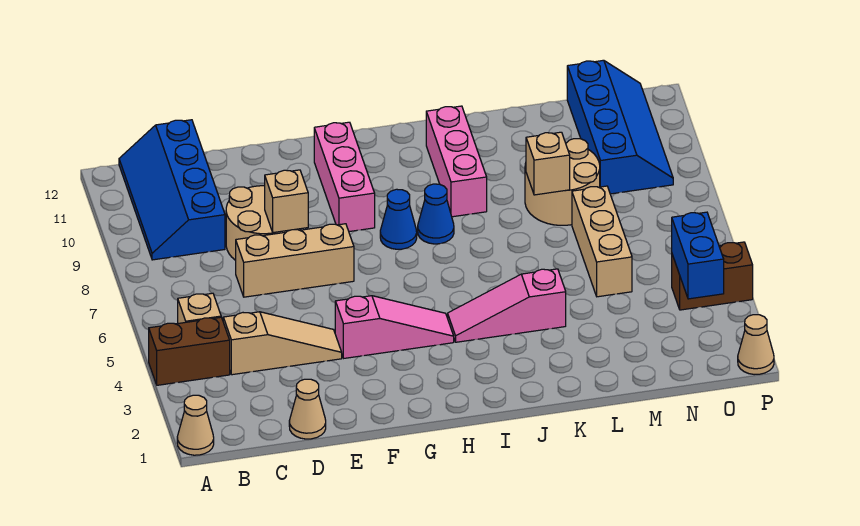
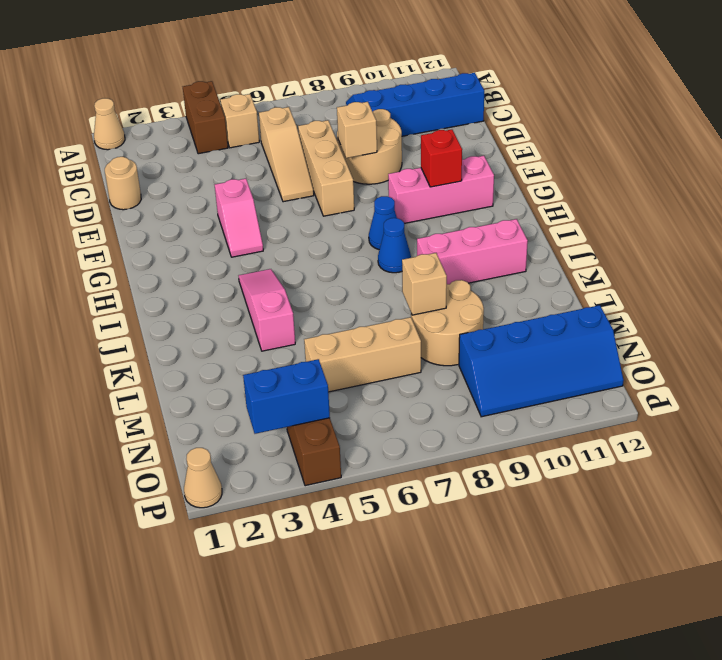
tan 1x3 slope [223,312,342,375] -> tan 1x3 slope moved to [259,107,314,202]
tan 1x1 cone [289,379,326,439] -> tan 1x1 round brick [105,157,141,210]
pink 1x3 slope [335,296,454,358] -> pink 1x2 slope [215,179,263,257]
none -> red 1x1 brick [421,130,462,187]

